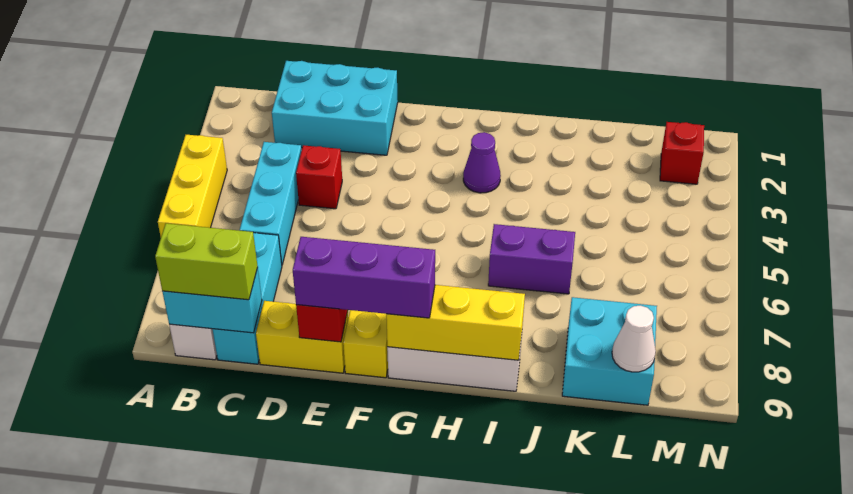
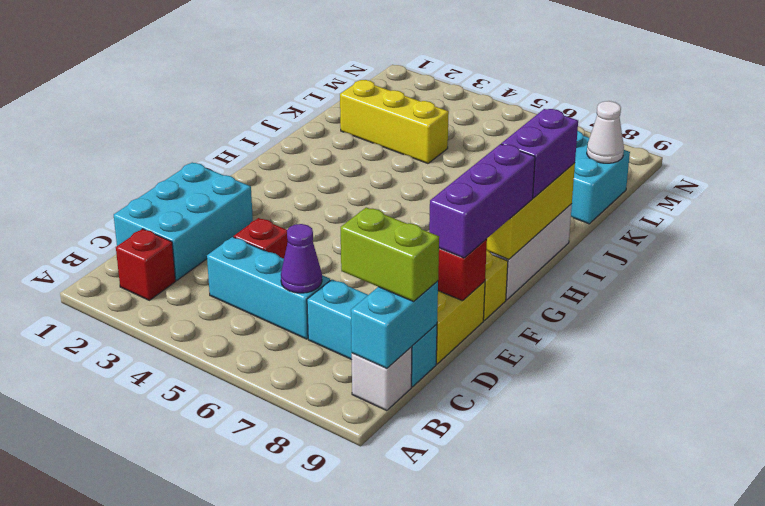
yellow 1x3 brick [158,135,227,236] -> yellow 1x3 brick moved to [340,80,449,163]
lime 1x2 brick [155,223,258,300] -> lime 1x2 brick turned to [341,207,439,302]
purple 1x1 cone [463,132,501,193] -> purple 1x1 cone moved to [281,224,322,293]
purple 1x2 brick [488,224,575,294] -> purple 1x2 brick moved to [501,109,578,198]
red 1x1 brick [660,122,704,184] -> red 1x1 brick moved to [116,229,176,300]

